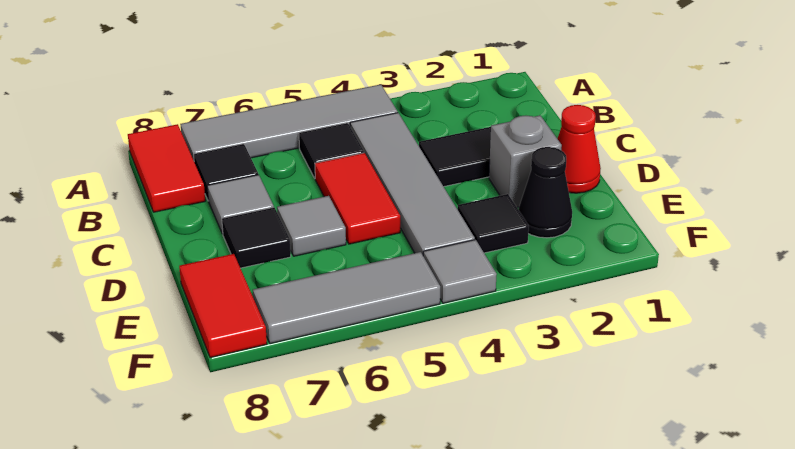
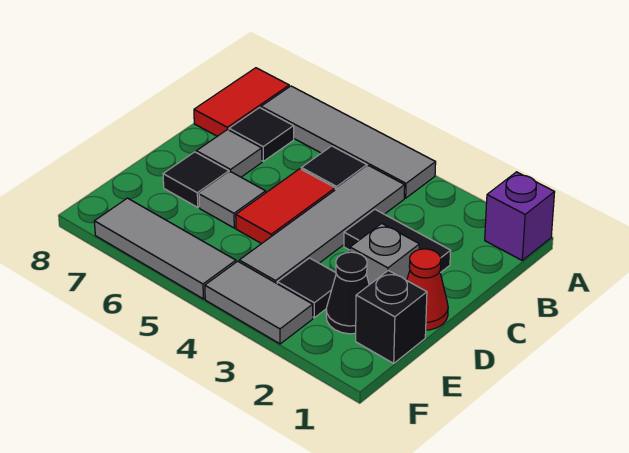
none -> purple 1x1 brick [485,172,555,260]
none -> black 1x1 brick [356,270,427,363]
red 1x2 tile [179,254,267,358] -> none
grey 1x1 tile [423,240,497,303] -> grey 1x2 tile [205,261,313,344]

